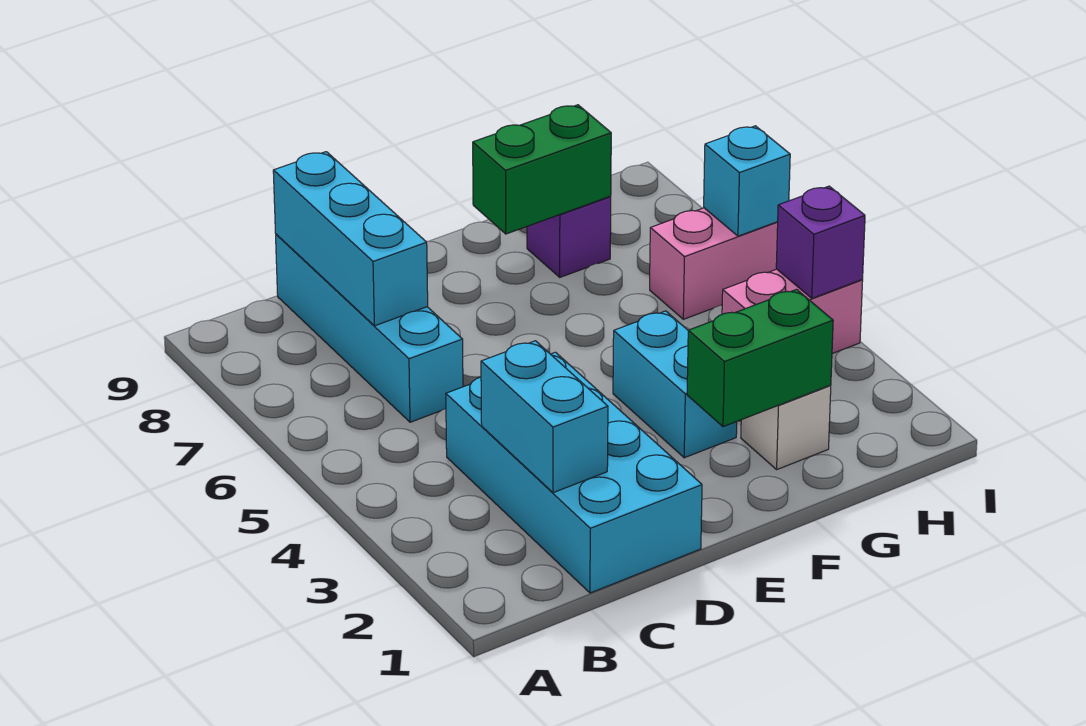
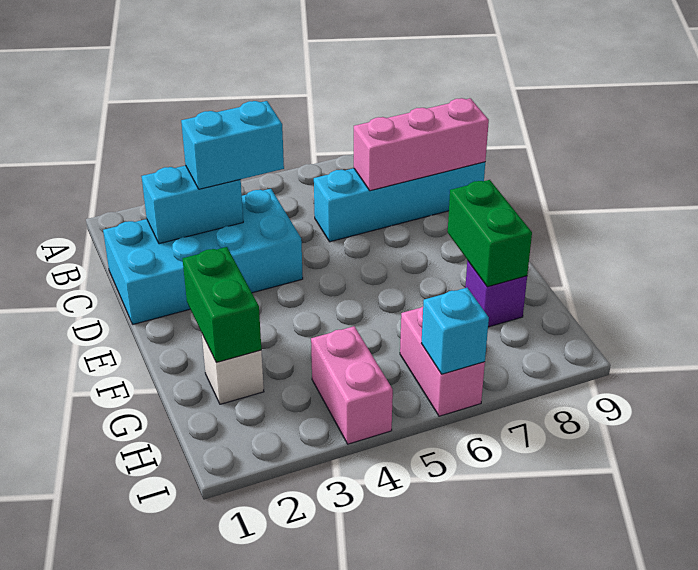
cyan 1x3 brick [273,152,428,326] -> pink 1x3 brick [354,98,489,191]
cyan 1x2 brick [613,311,737,458] -> cyan 1x2 brick moved to [181,101,284,189]
purple 1x1 brick [776,186,865,298] -> none

